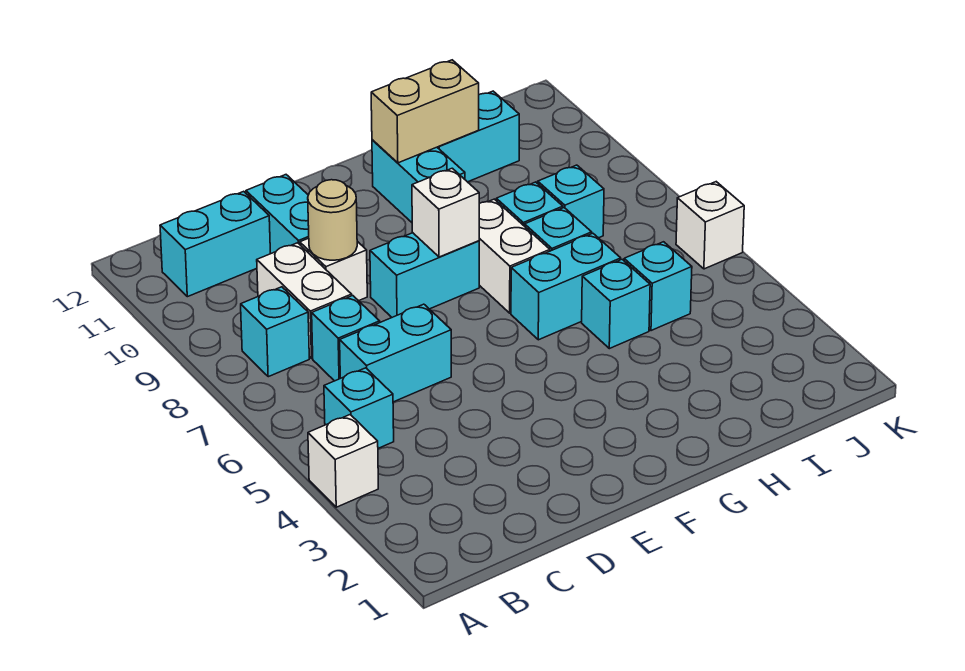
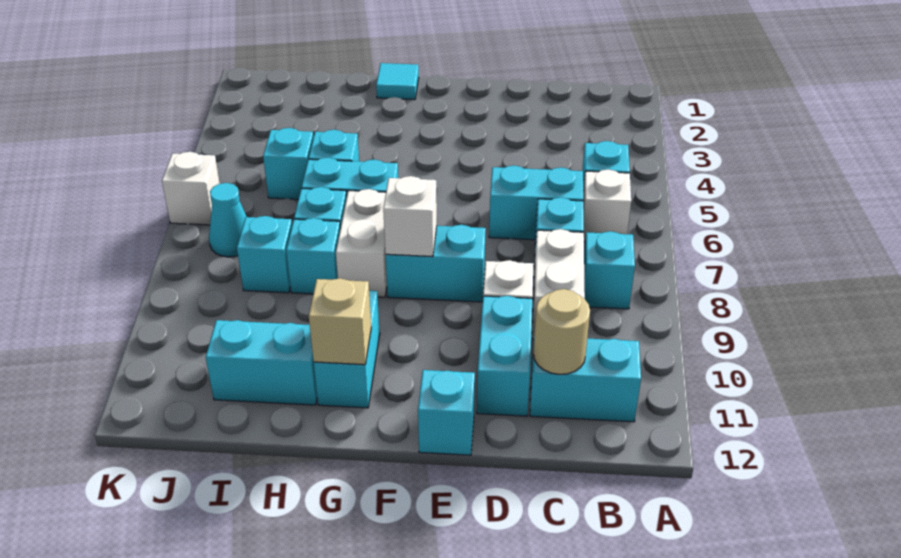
white 1x1 brick [308,415,378,507] -> white 1x1 brick moved to [583,169,631,242]
tan 1x1 round brick [308,180,357,260] -> tan 1x1 round brick moved to [533,289,590,374]
none -> cyan 1x1 brick [418,370,475,455]
none -> cyan 1x1 tile [376,63,419,100]
tan 1x2 brick [371,60,479,163] -> tan 1x1 brick [309,278,371,365]
none -> cyan 1x1 cone [209,183,247,257]

